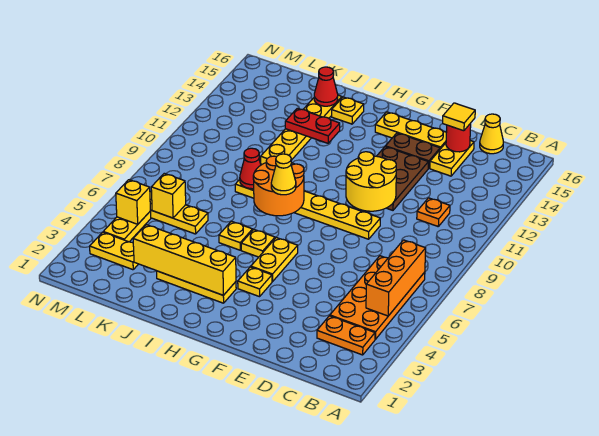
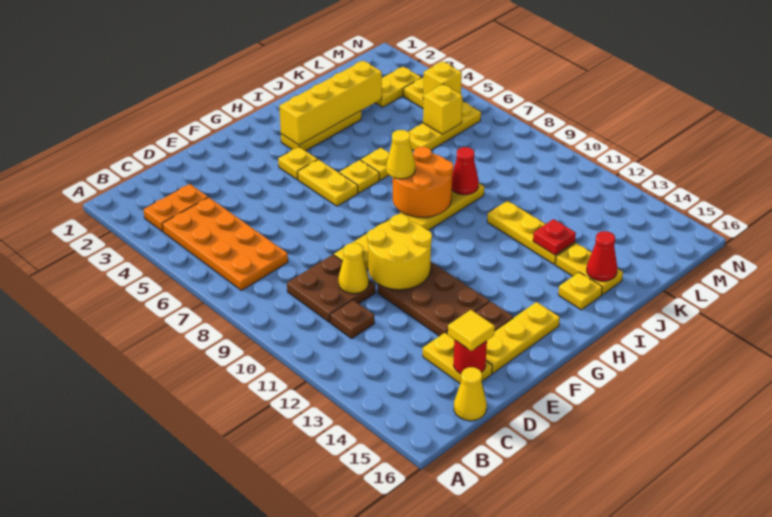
orange 1x3 brick [366,240,426,316] -> none
none -> brown 2x2 plate [287,255,375,322]
orange 1x1 plate [417,198,450,226] -> brown 1x1 plate [330,300,374,339]
none -> yellow 1x1 cone [338,243,369,293]
red 1x2 plate [285,108,340,143] -> red 1x1 plate [533,219,576,255]

